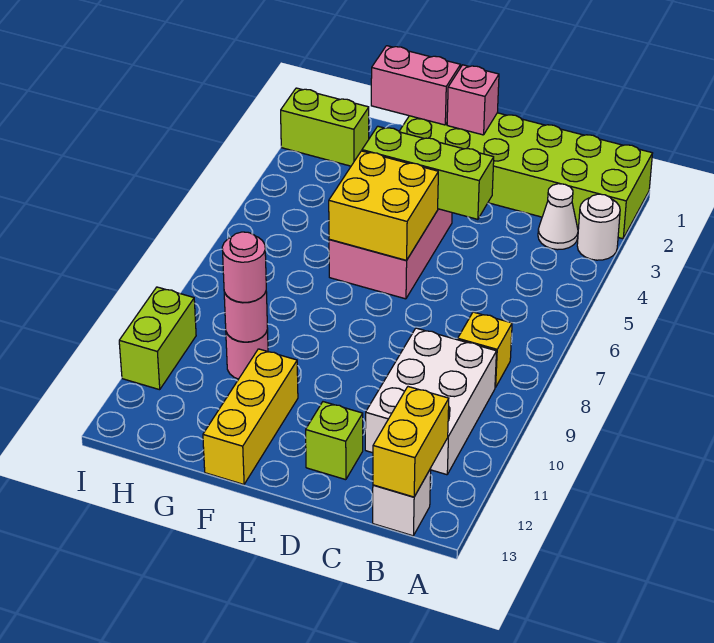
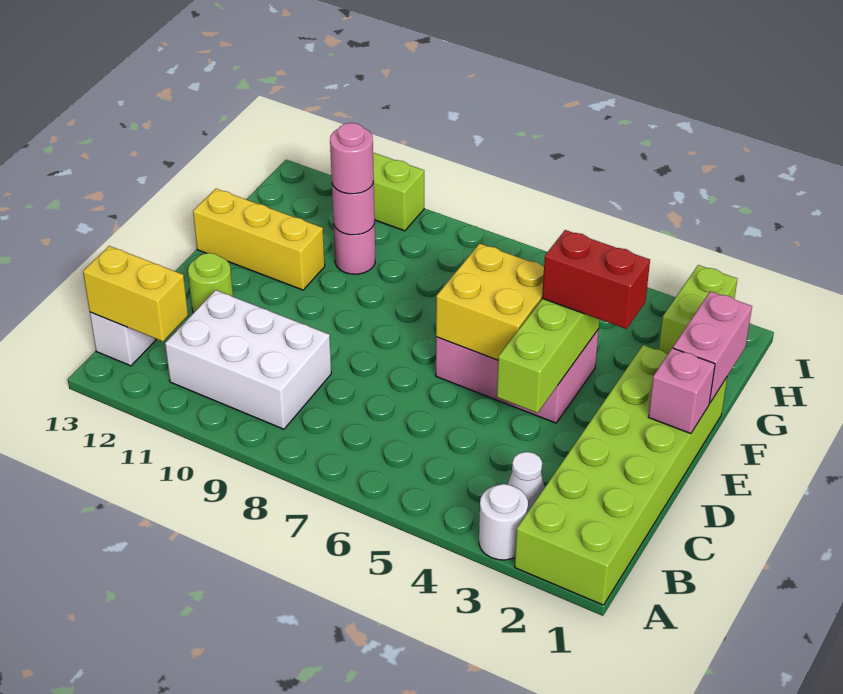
yellow 1x1 brick [458,312,512,388] -> none
lime 1x1 brick [306,402,363,480] -> lime 1x1 round brick [188,253,233,313]
none -> red 1x2 brick [542,230,650,329]

